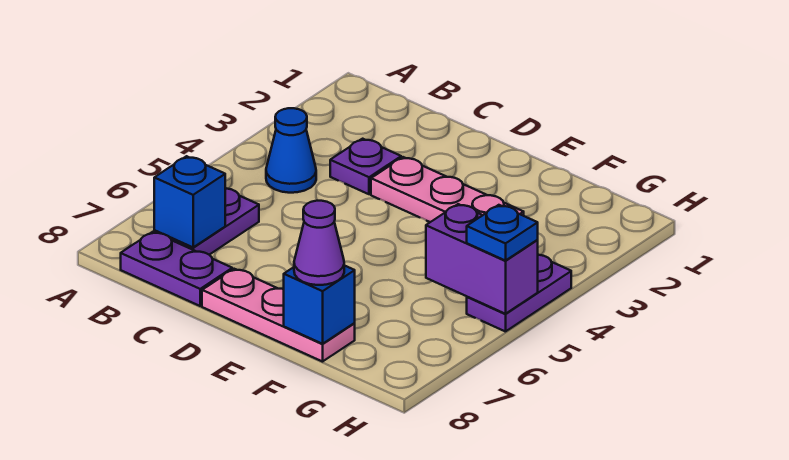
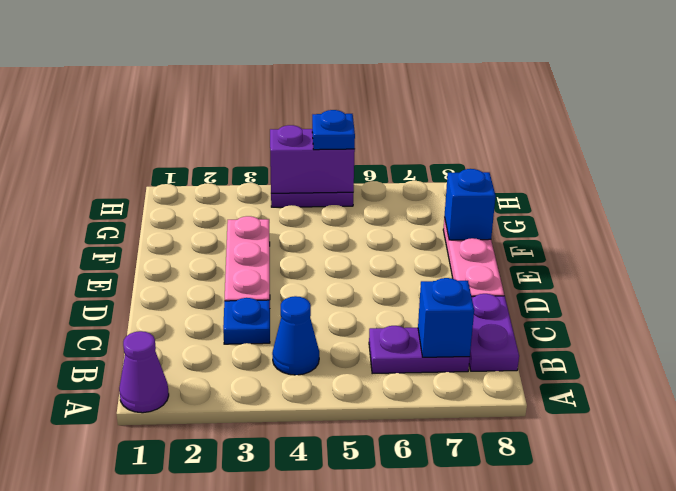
purple 1x1 plate [330,139,401,194] -> blue 1x1 plate [223,298,270,344]
purple 1x1 cone [294,201,344,285] -> purple 1x1 cone moved to [119,331,169,413]
purple 1x2 brick [426,204,538,314] -> purple 1x2 brick turned to [270,125,355,193]

